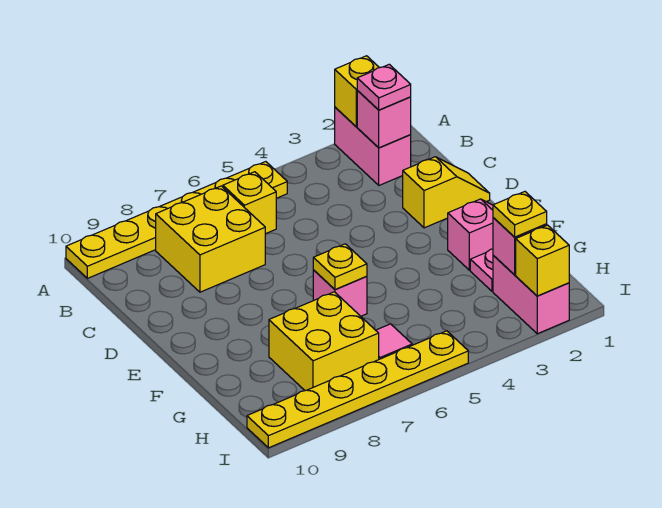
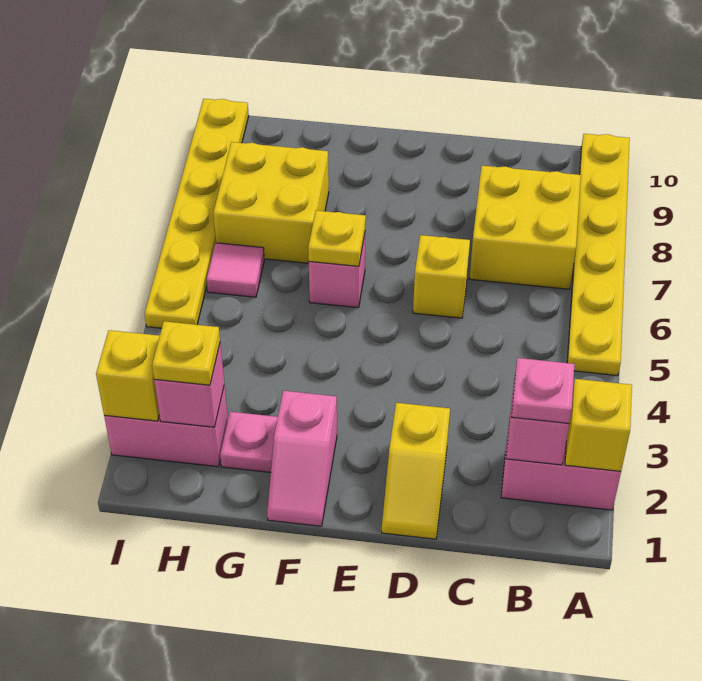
yellow 1x1 brick [223,172,276,234] -> yellow 1x1 brick moved to [413,235,470,318]

